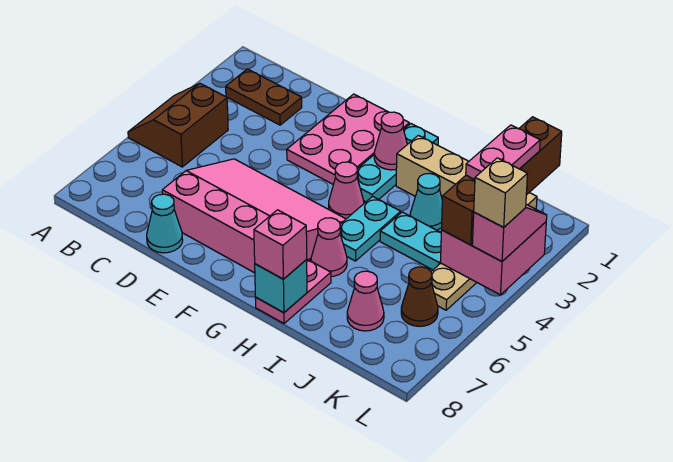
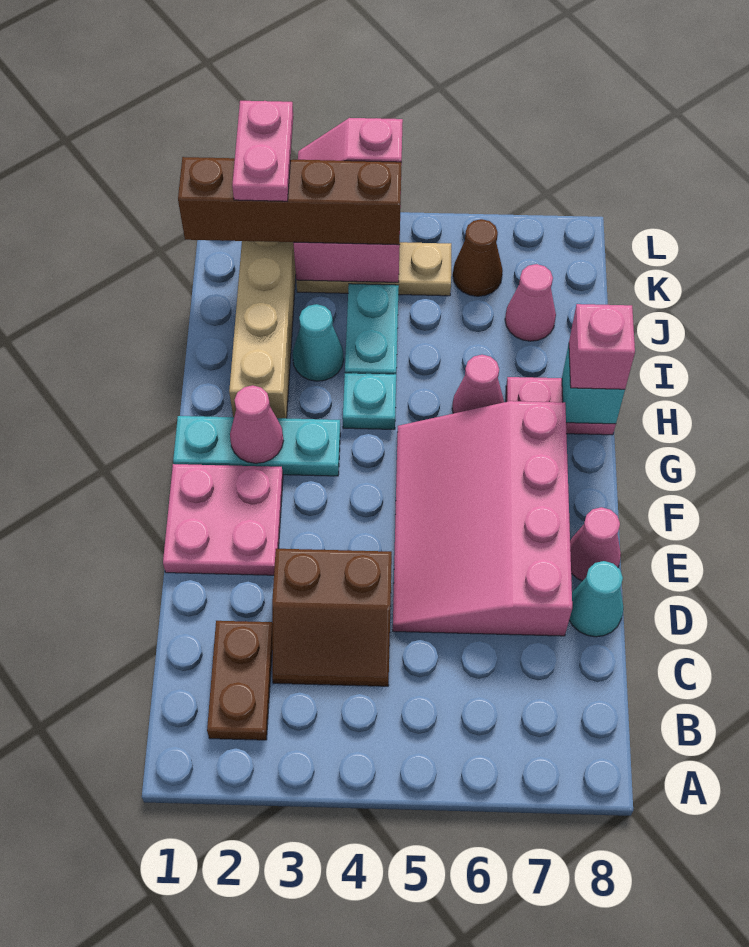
brown 2x2 slope [128,83,228,167] -> brown 2x2 slope moved to [272,549,392,686]
pink 2x3 plate [287,94,409,185] -> pink 2x2 plate [163,464,283,575]
pink 1x1 cone [329,162,364,219] -> pink 1x1 cone moved to [570,507,621,581]
cyan 1x2 plate [340,196,401,261] -> cyan 1x1 plate [343,373,396,429]
pink 1x2 plate [466,125,540,180] -> pink 1x2 plate turned to [232,101,293,201]
tan 1x1 brick [474,158,527,227] -> none

